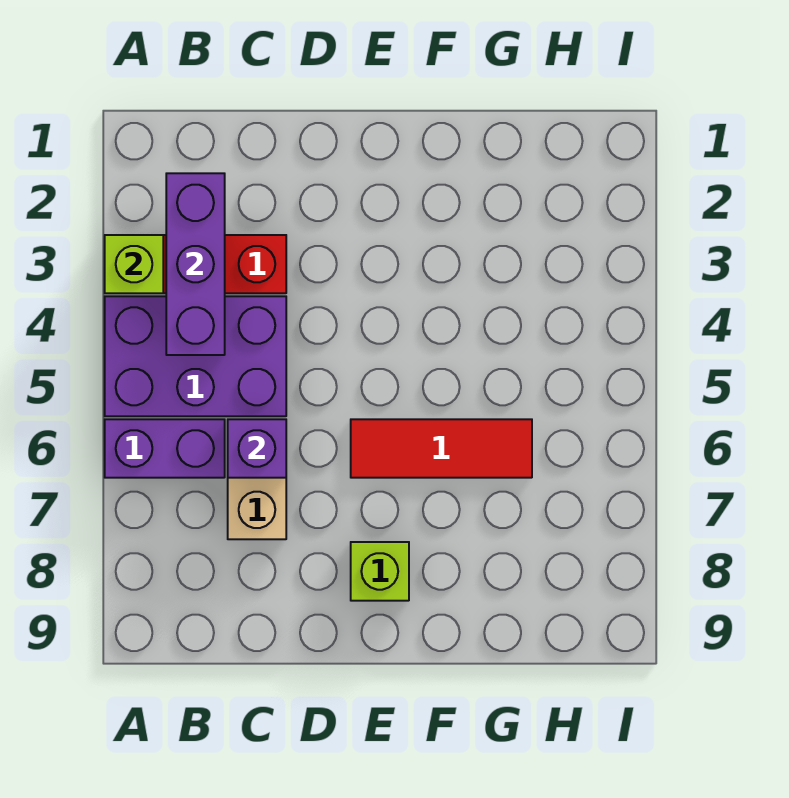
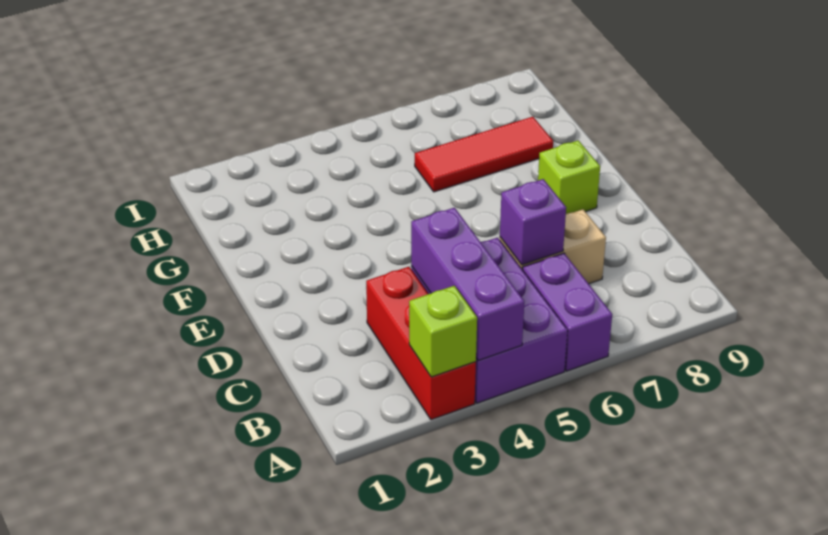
purple 1x3 brick [166,173,225,355] -> purple 1x3 brick turned to [411,208,524,361]
red 1x3 tile [351,419,532,478] -> red 1x3 tile turned to [415,117,553,192]

